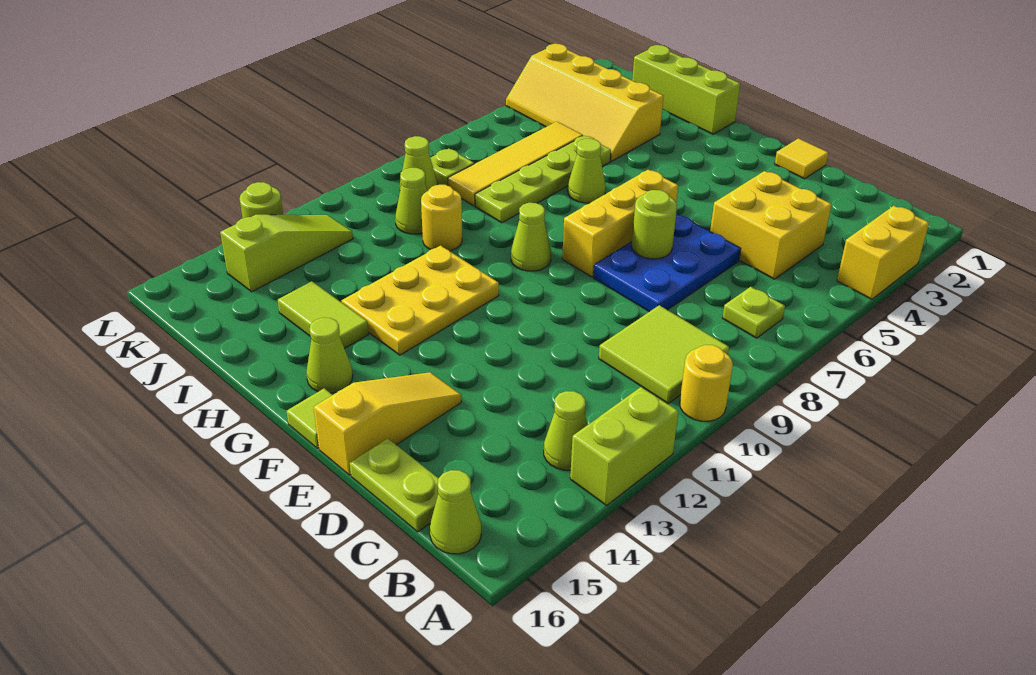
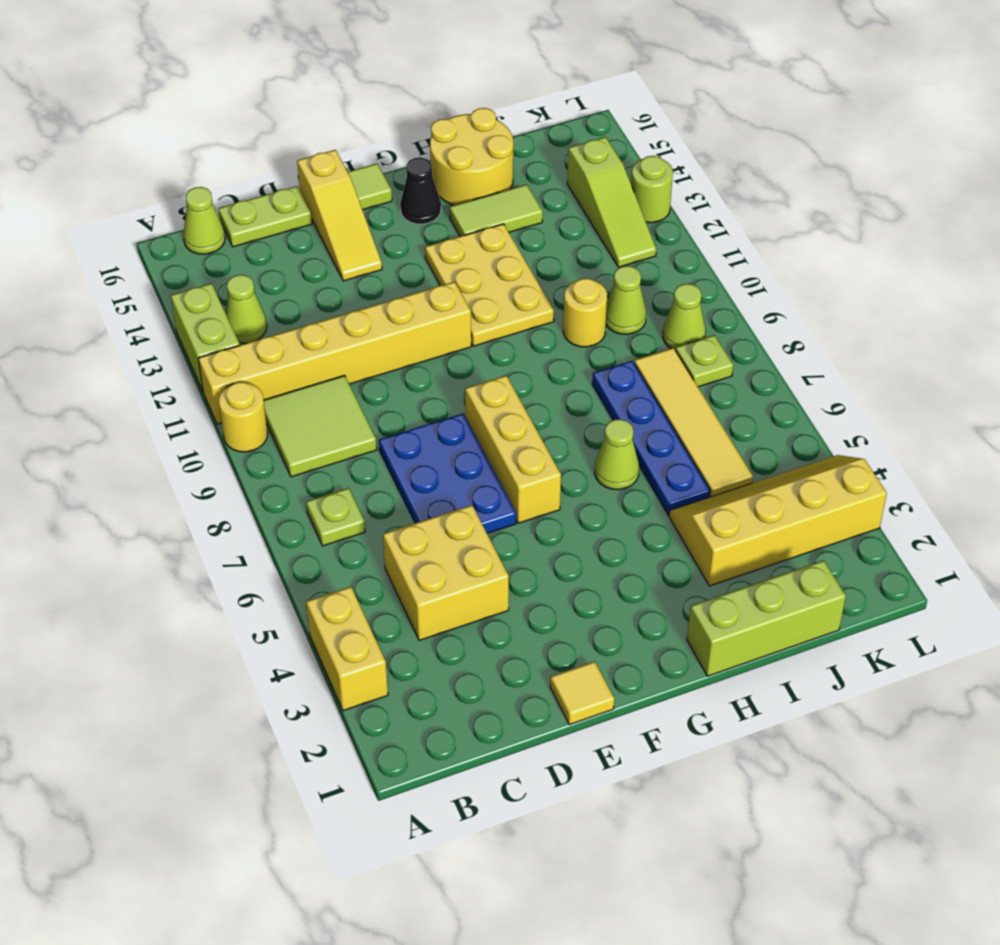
none -> yellow 1x6 brick [198,282,471,424]
lime 1x1 round brick [632,190,677,259] -> none
lime 1x1 cone [511,203,551,271] -> none
lime 1x1 cone [306,318,353,393] -> black 1x1 cone [400,157,441,224]
none -> yellow 2x2 round brick [430,108,513,205]
lime 1x4 plate [475,136,611,223] -> blue 1x4 plate [592,361,710,515]

